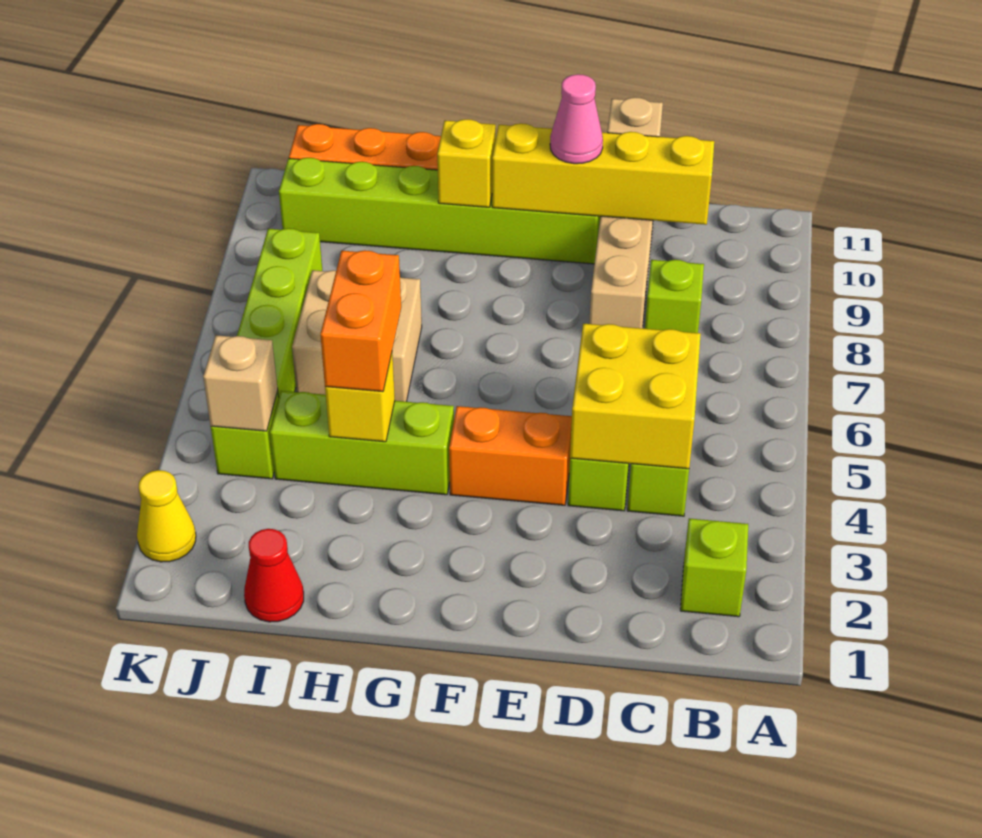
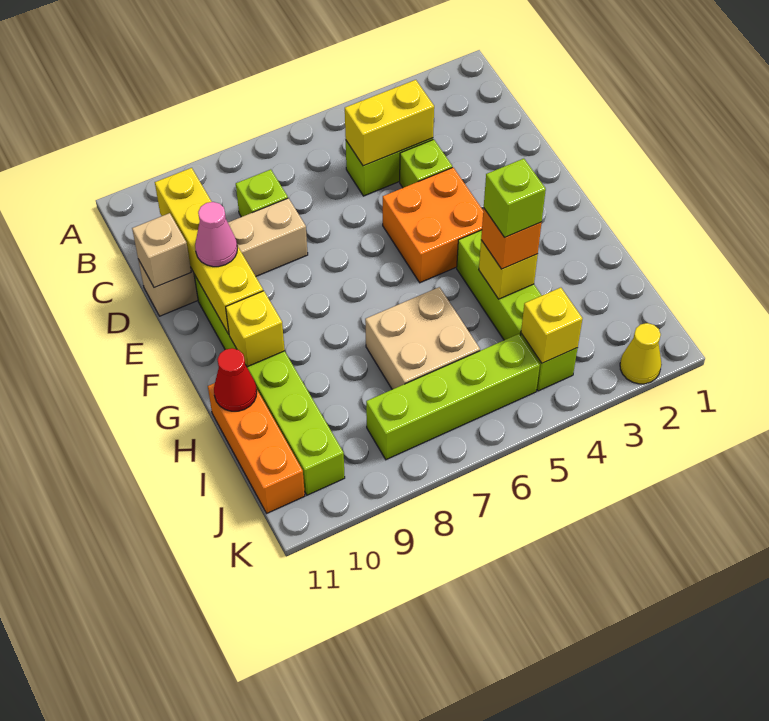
lime 1x1 brick [680,518,748,617] -> lime 1x1 brick moved to [484,159,546,237]
yellow 2x2 brick [570,323,701,469] -> yellow 1x2 brick [345,80,434,166]
orange 1x2 brick [449,406,572,505] -> orange 2x2 brick [383,168,483,283]
orange 1x2 brick [320,250,401,392] -> orange 1x1 brick [481,209,542,269]
red 1x1 cone [244,529,304,622] -> red 1x1 cone moved to [214,348,257,411]
tan 1x1 brick [203,335,278,431] -> yellow 1x1 brick [521,288,583,363]

